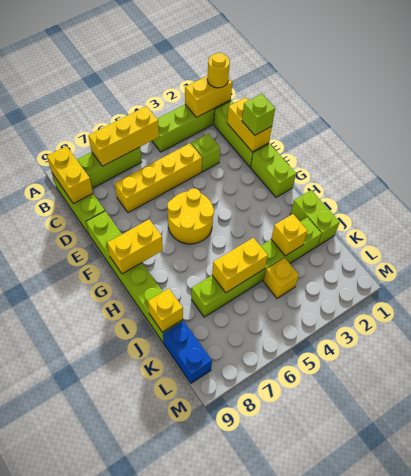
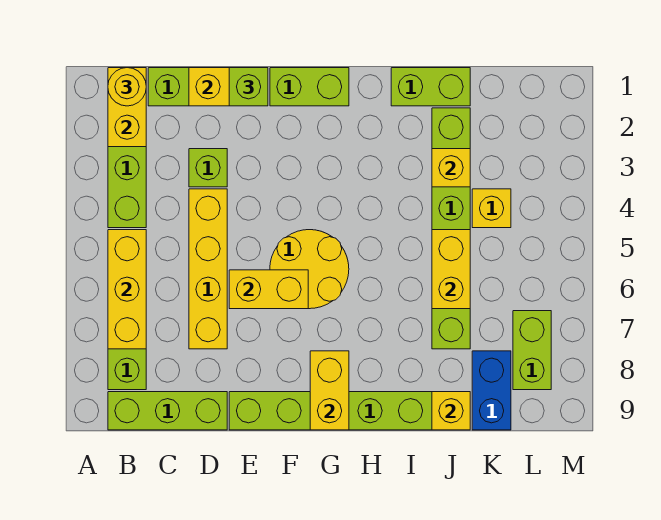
yellow 1x2 brick [47,146,93,204] -> yellow 1x2 brick moved to [229,270,308,309]
blue 1x2 brick [163,321,212,383] -> blue 1x2 brick turned to [472,351,511,430]
none -> lime 1x2 brick [513,311,551,390]

